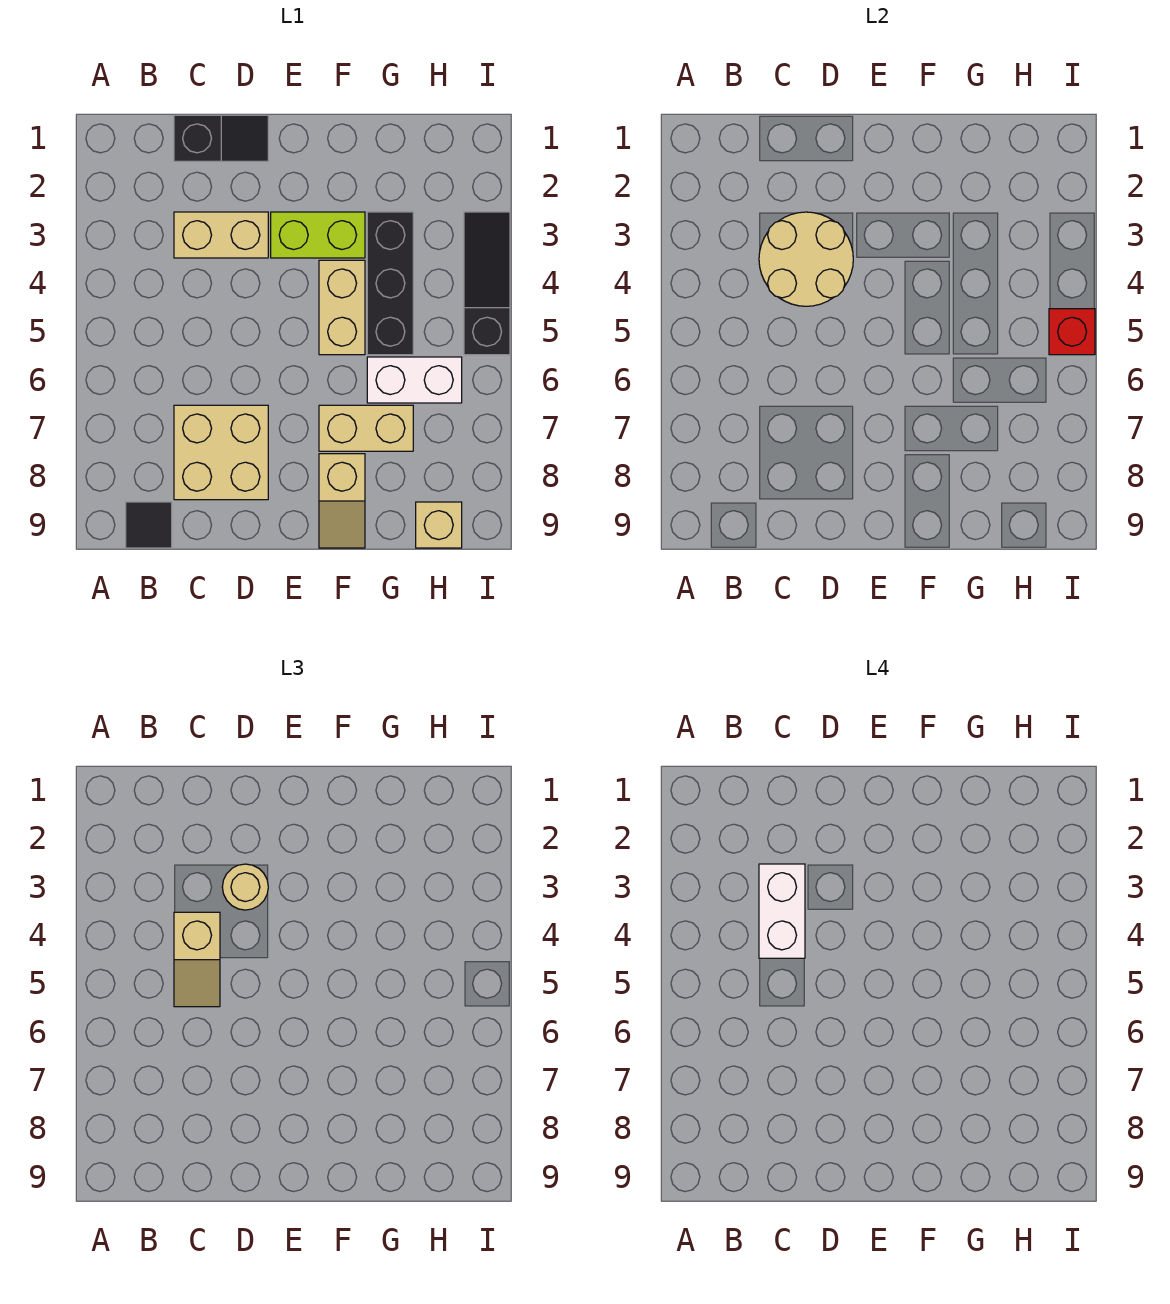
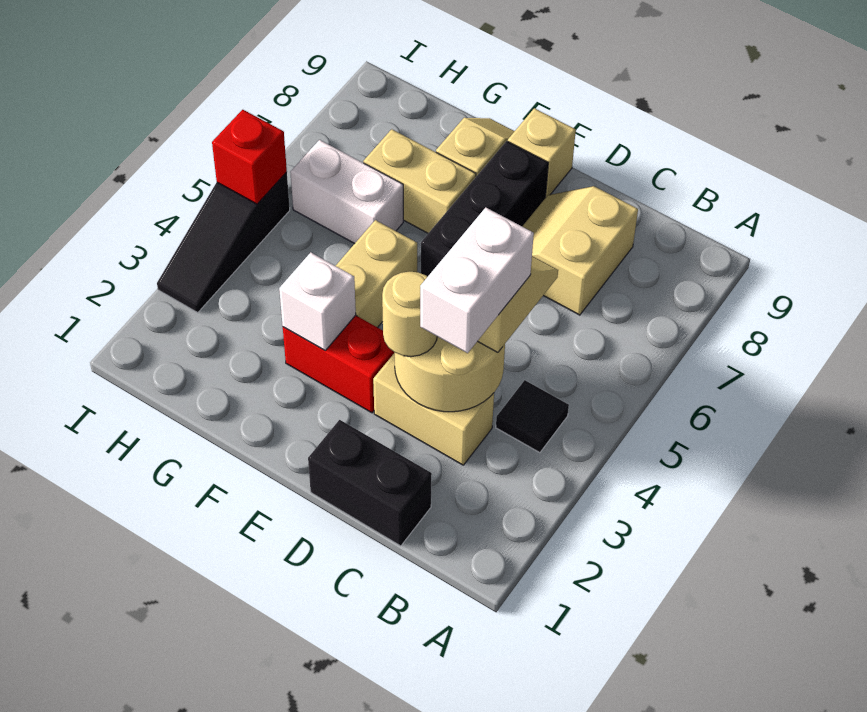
black 1x1 tile [126,502,172,548] -> black 1x1 tile moved to [496,380,569,453]
black 1x2 slope [174,115,268,161] -> black 1x2 brick [308,420,432,546]
tan 2x2 brick [174,405,268,500] -> tan 2x2 slope [522,186,638,315]
lime 1x2 brick [271,212,365,258] -> red 1x2 brick [283,315,395,413]
none -> white 1x1 brick [279,252,356,350]
black 1x3 brick [367,212,413,355] -> black 1x3 brick moved to [421,141,548,276]
tan 1x1 brick [416,502,462,548] -> tan 1x1 brick moved to [508,108,576,198]

